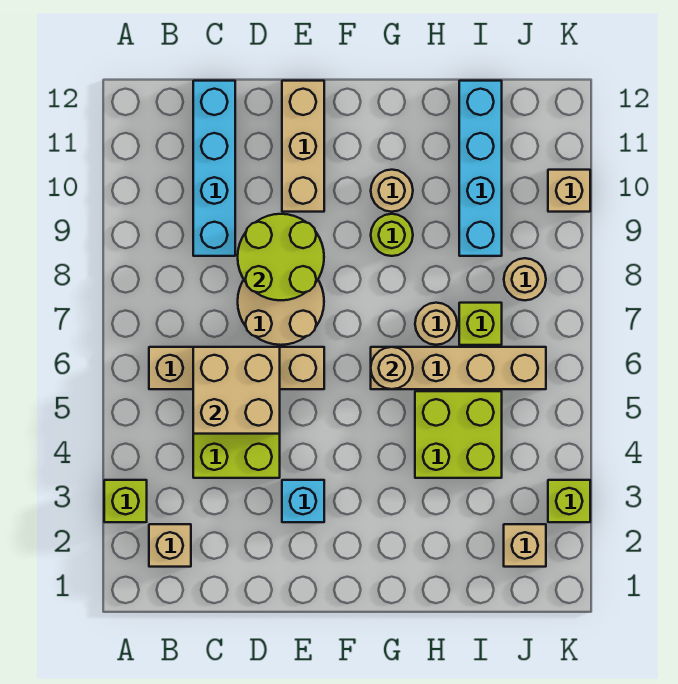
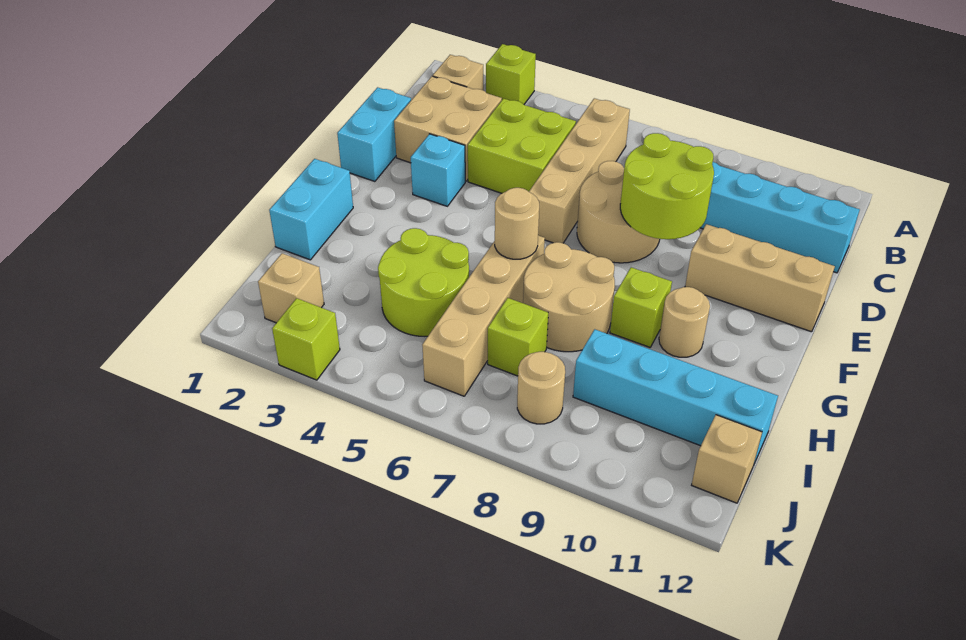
tan 2x2 brick [193,347,280,434] -> tan 2x2 brick moved to [394,76,502,181]
none -> cyan 1x2 brick [337,87,411,181]
none -> cyan 1x2 brick [269,159,353,260]
lime 1x1 round brick [371,214,413,256] -> lime 1x1 brick [610,267,672,347]
lime 2x2 brick [415,391,502,478] -> lime 2x2 round brick [378,228,469,336]
tan 1x1 round brick [415,303,457,345] -> tan 2x2 round brick [523,242,615,352]
tan 1x1 brick [548,170,590,212] -> tan 1x1 brick moved to [692,415,762,503]

